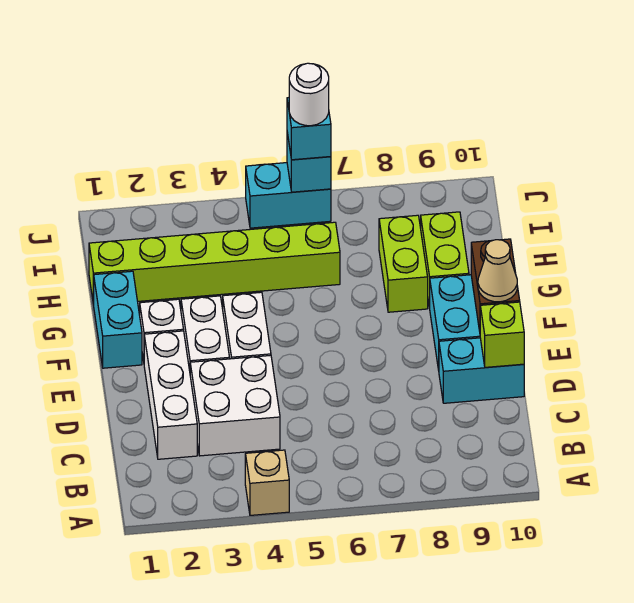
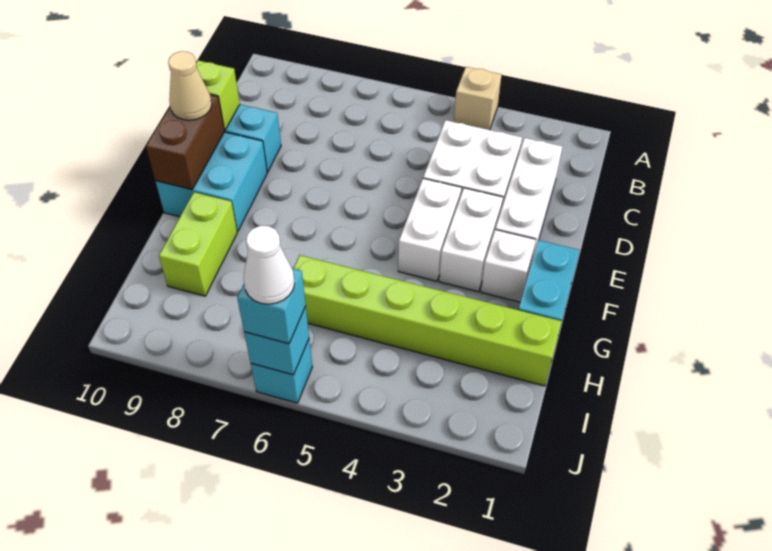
lime 1x2 brick [379,215,428,312] -> none
cyan 1x2 brick [246,163,331,228] -> cyan 1x1 brick [251,339,312,403]
white 1x1 round brick [289,63,329,126] -> white 1x1 cone [244,226,295,304]

